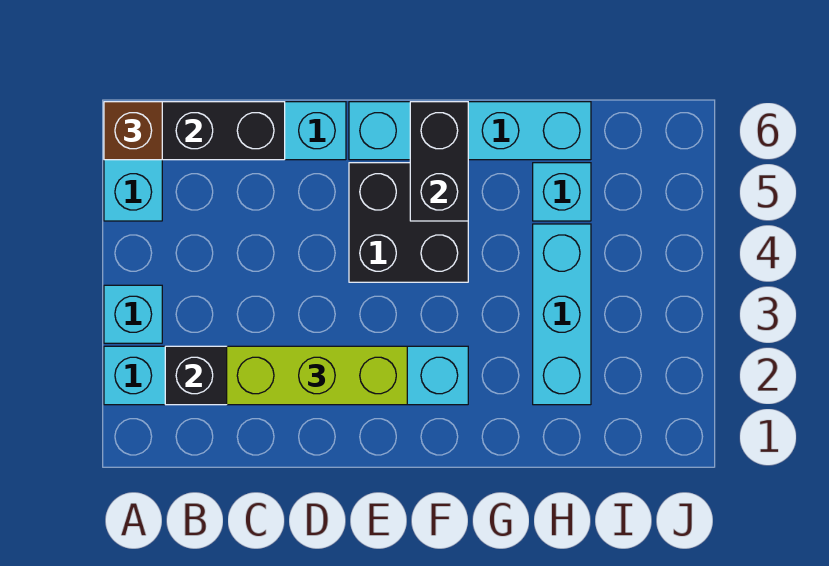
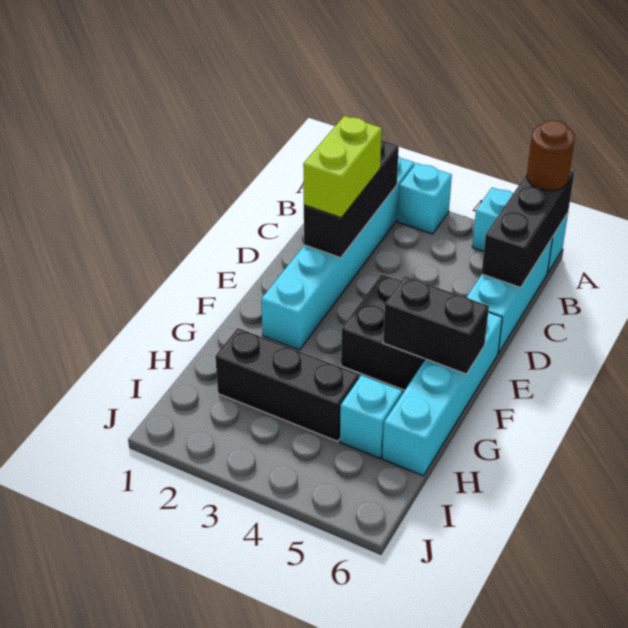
brown 1x1 brick [104,102,162,160] -> brown 1x1 round brick [527,120,575,190]
lime 1x3 brick [227,346,407,405] -> lime 1x2 brick [303,116,382,218]
cyan 1x3 brick [533,224,591,405] -> black 1x3 brick [215,328,359,441]

